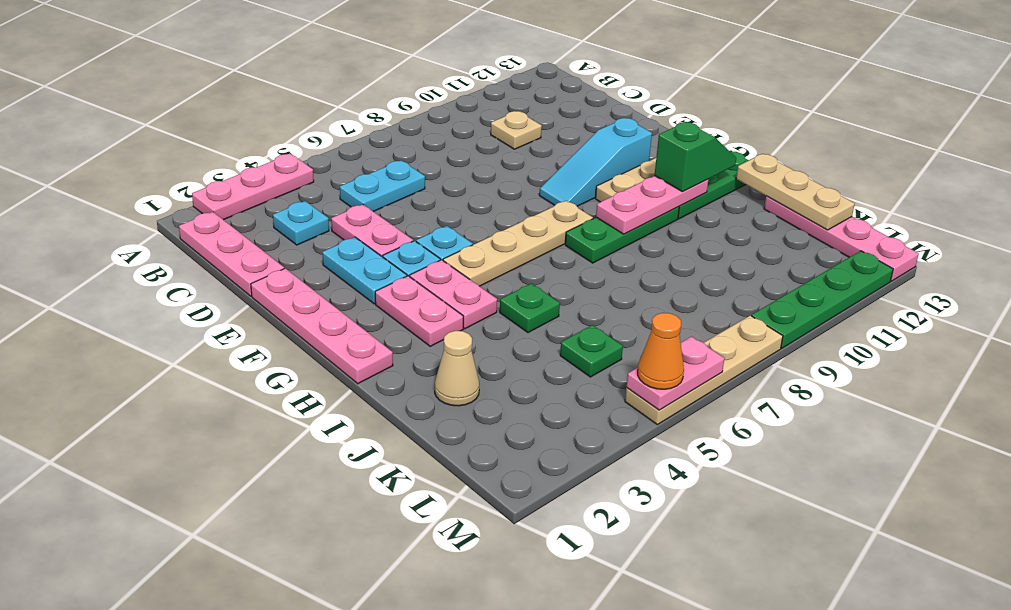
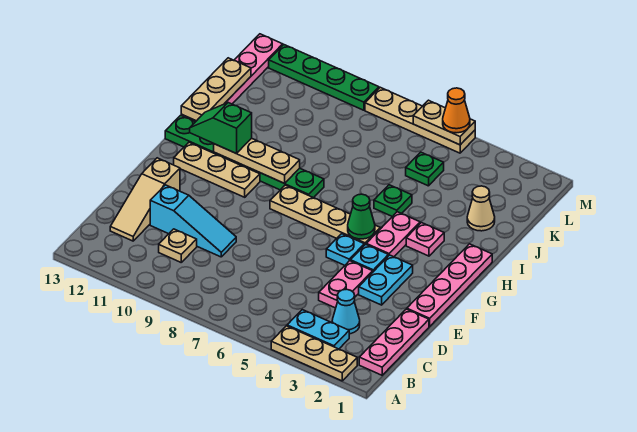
pink 1x3 plate [192,154,314,220] -> tan 1x3 plate [271,326,357,381]
cyan 1x1 plate [273,201,329,245] -> cyan 1x1 cone [332,289,360,334]
cyan 1x2 plate [340,160,425,212] -> cyan 1x2 plate moved to [287,310,349,349]
none -> tan 1x3 slope [110,158,180,241]
cyan 1x3 slope [539,118,652,206] -> cyan 1x3 slope moved to [150,185,236,257]
pink 1x2 plate [375,276,463,346] -> pink 1x1 plate [406,223,444,256]
none -> green 1x1 cone [348,194,375,239]
pink 1x3 plate [596,176,708,234] -> tan 1x3 plate [214,138,300,183]
pink 1x2 plate [627,337,724,410] -> tan 1x2 plate [413,100,475,145]

